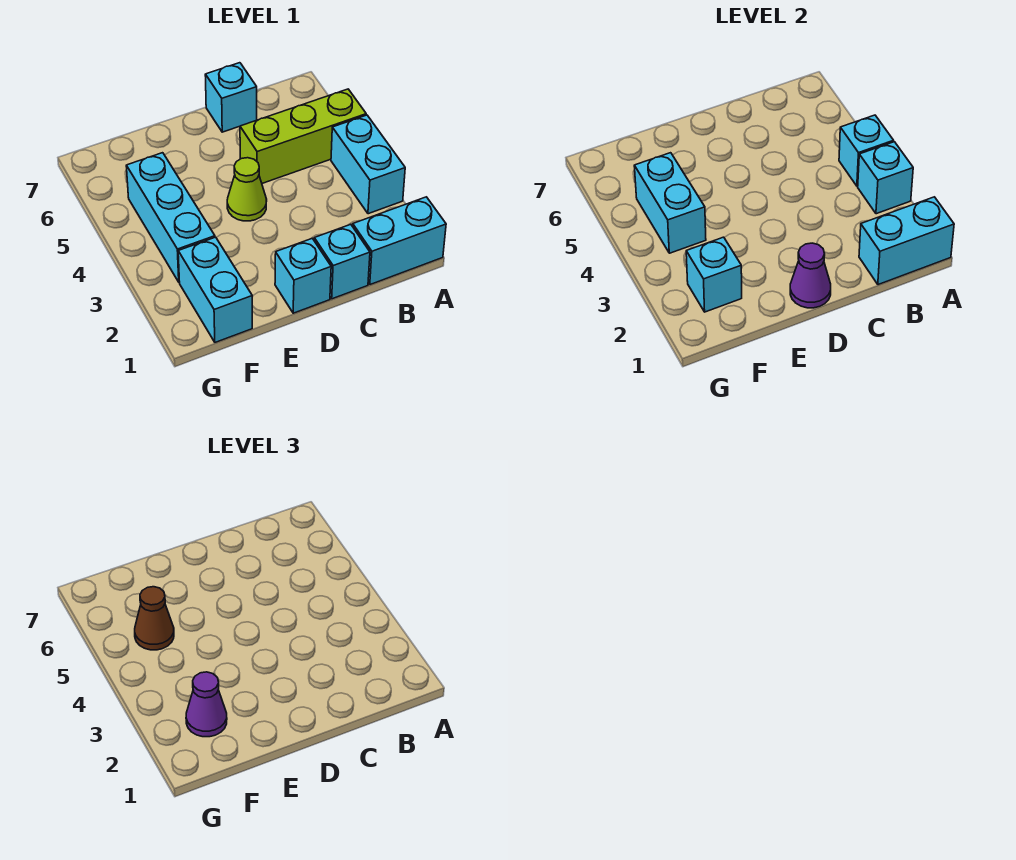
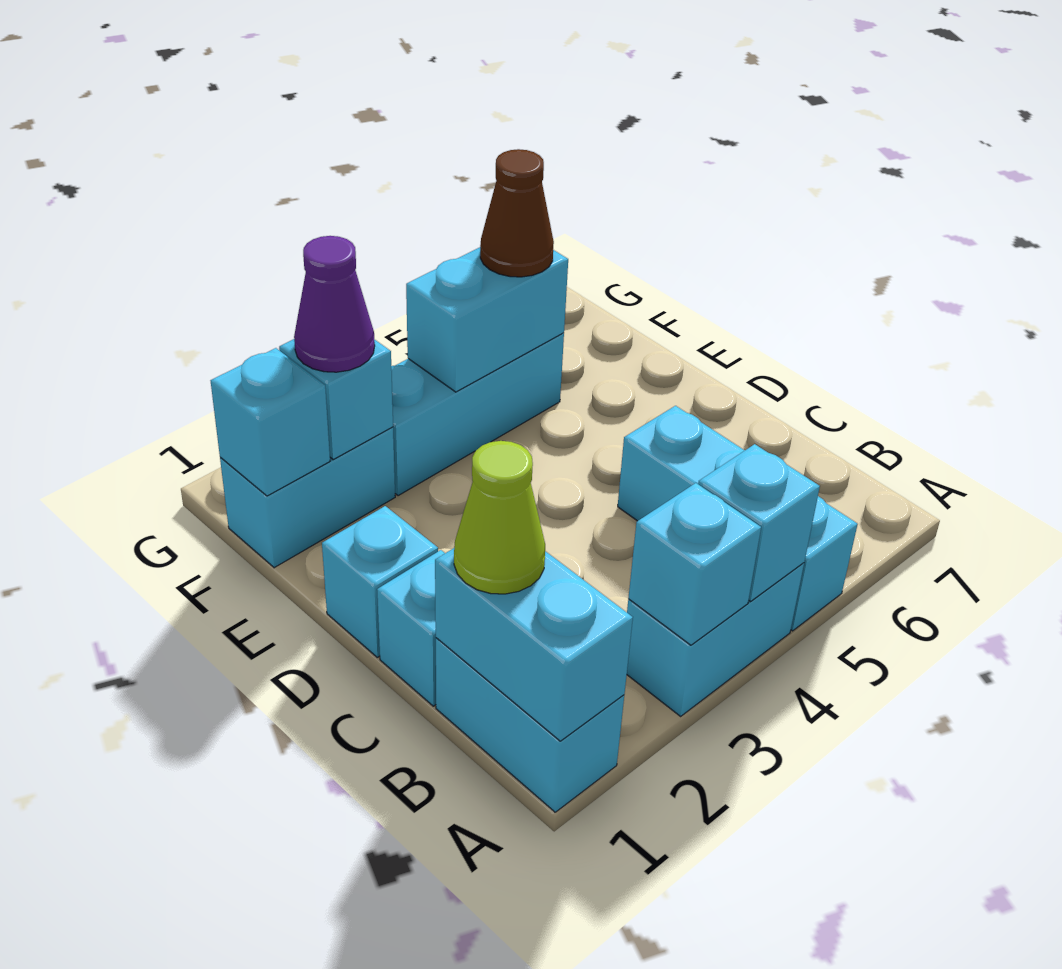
lime 1x3 brick [240,89,366,183] -> cyan 1x3 brick [618,406,858,631]
cyan 1x1 brick [205,63,257,132] -> cyan 1x1 brick moved to [211,348,330,496]
purple 1x1 cone [790,243,831,308] -> none
lime 1x1 cone [227,158,267,221] -> lime 1x1 cone moved to [454,441,545,594]

